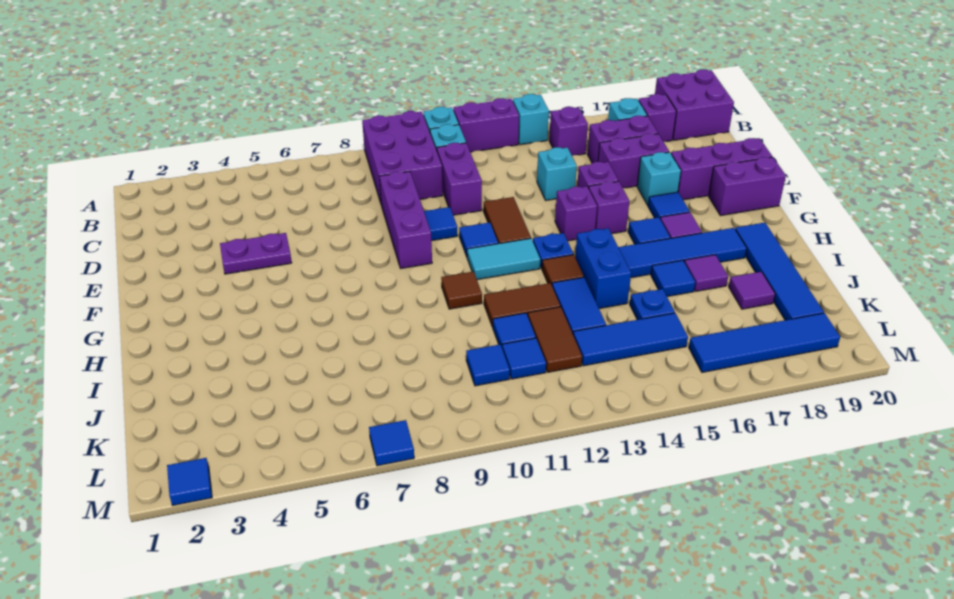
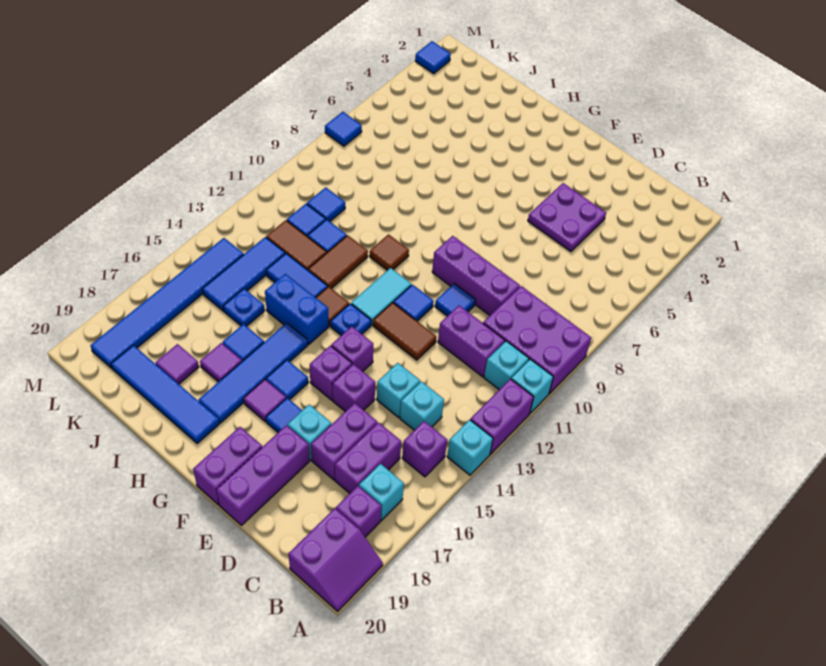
purple 2x2 brick [655,69,734,140] -> purple 2x2 slope [288,508,383,611]
none -> cyan 1x1 brick [400,381,444,430]
purple 1x2 plate [220,233,292,274] -> purple 2x2 plate [528,183,606,251]
blue 1x4 tile [689,313,840,372] -> blue 1x6 tile [90,238,244,368]

